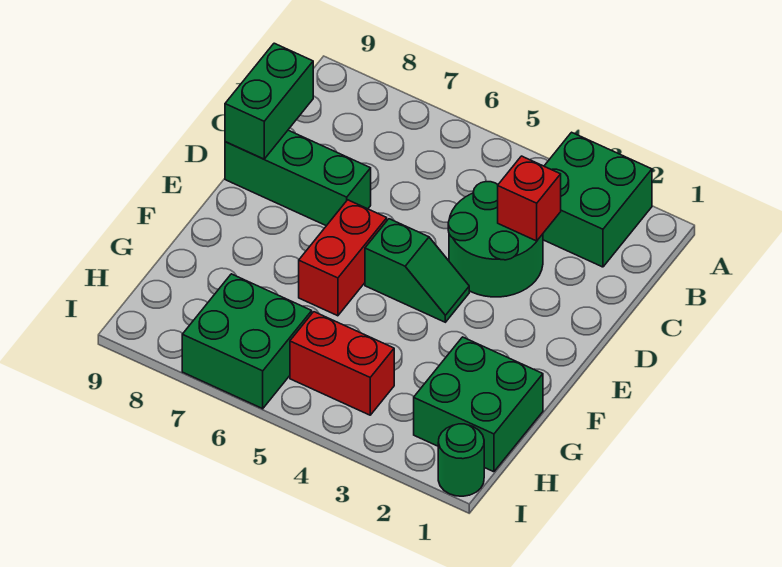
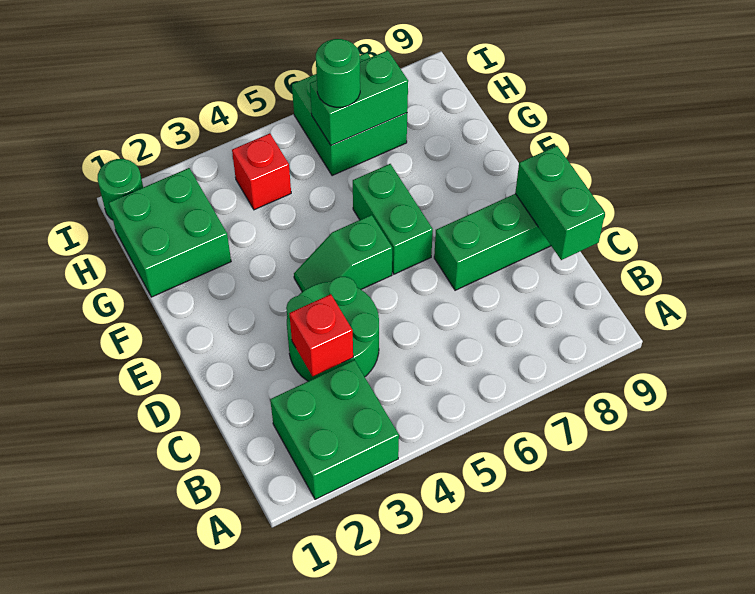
red 1x2 brick [299,200,387,316] -> green 1x2 brick [353,164,433,274]
red 1x2 brick [290,312,394,415] -> red 1x1 brick [232,133,291,210]
none -> green 1x2 brick [310,50,408,145]
none -> green 1x1 round brick [316,39,360,107]

